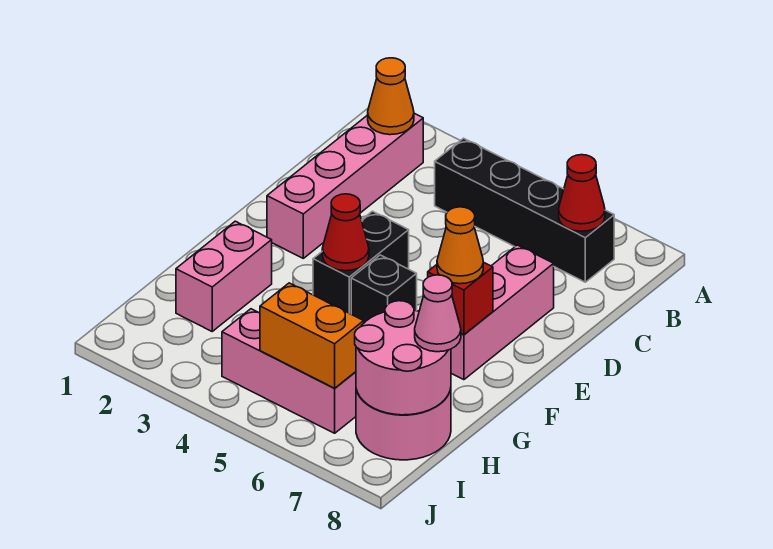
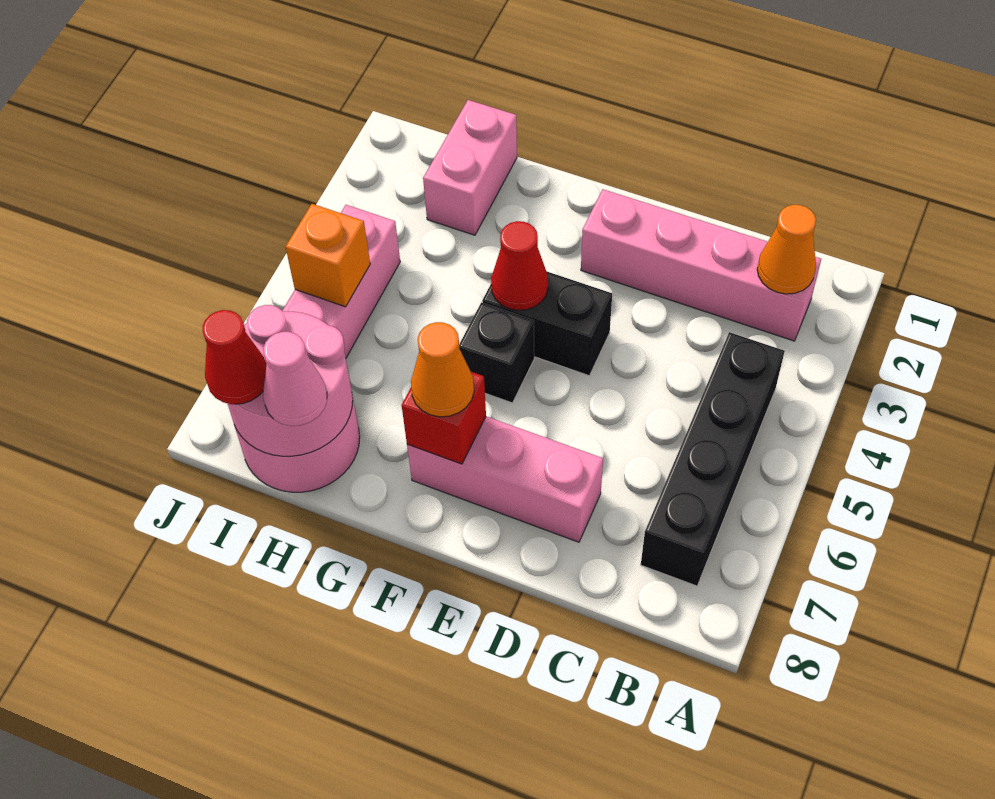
red 1x1 cone [559,155,605,231] -> red 1x1 cone moved to [203,310,266,404]
pink 1x2 brick [176,221,272,331] -> pink 1x2 brick turned to [423,100,517,235]
orange 1x2 brick [260,283,364,388] -> orange 1x1 brick [286,204,370,307]

